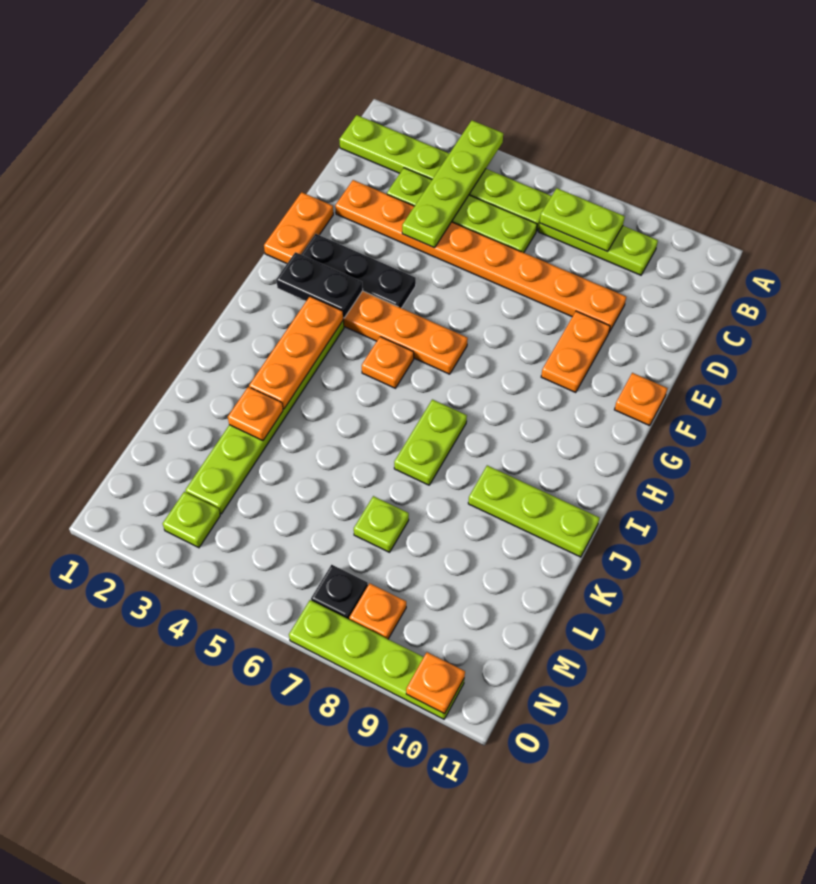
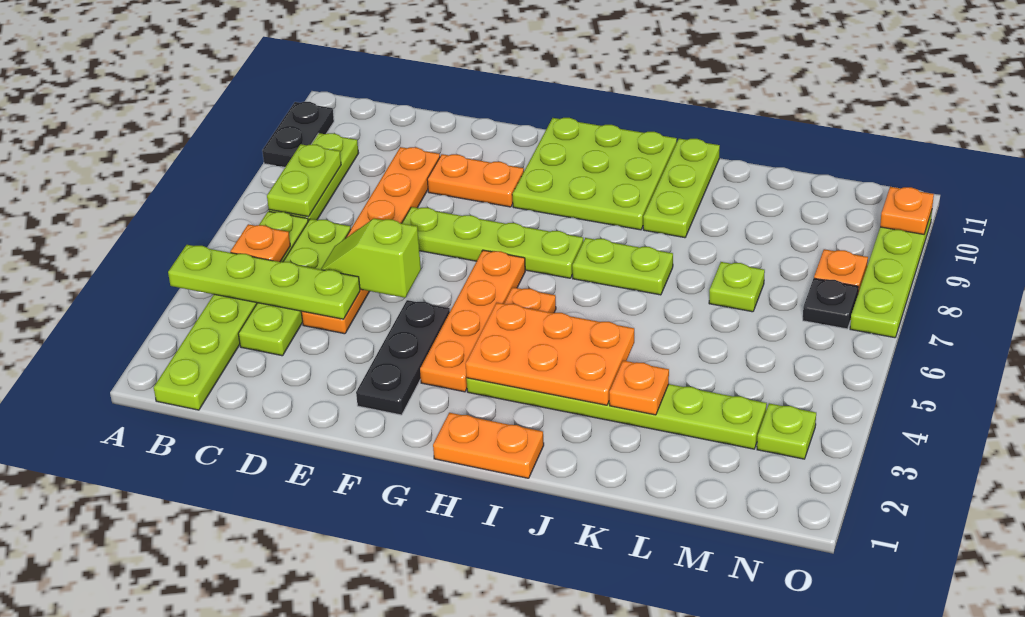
orange 1x8 plate [335,180,626,332] -> orange 1x6 plate [301,147,440,334]
none -> lime 1x2 slope [321,219,421,298]
orange 1x2 plate [264,192,333,264] -> orange 1x2 plate moved to [433,413,544,478]
none -> lime 1x4 plate [402,207,583,278]
orange 1x1 plate [614,373,668,426] -> orange 1x1 plate moved to [230,224,290,262]
black 1x2 plate [276,252,363,318] -> black 1x2 plate moved to [262,102,334,167]
none -> lime 3x3 plate [512,118,677,230]
orange 1x3 plate [249,296,343,409] -> orange 2x3 plate [466,303,634,405]

